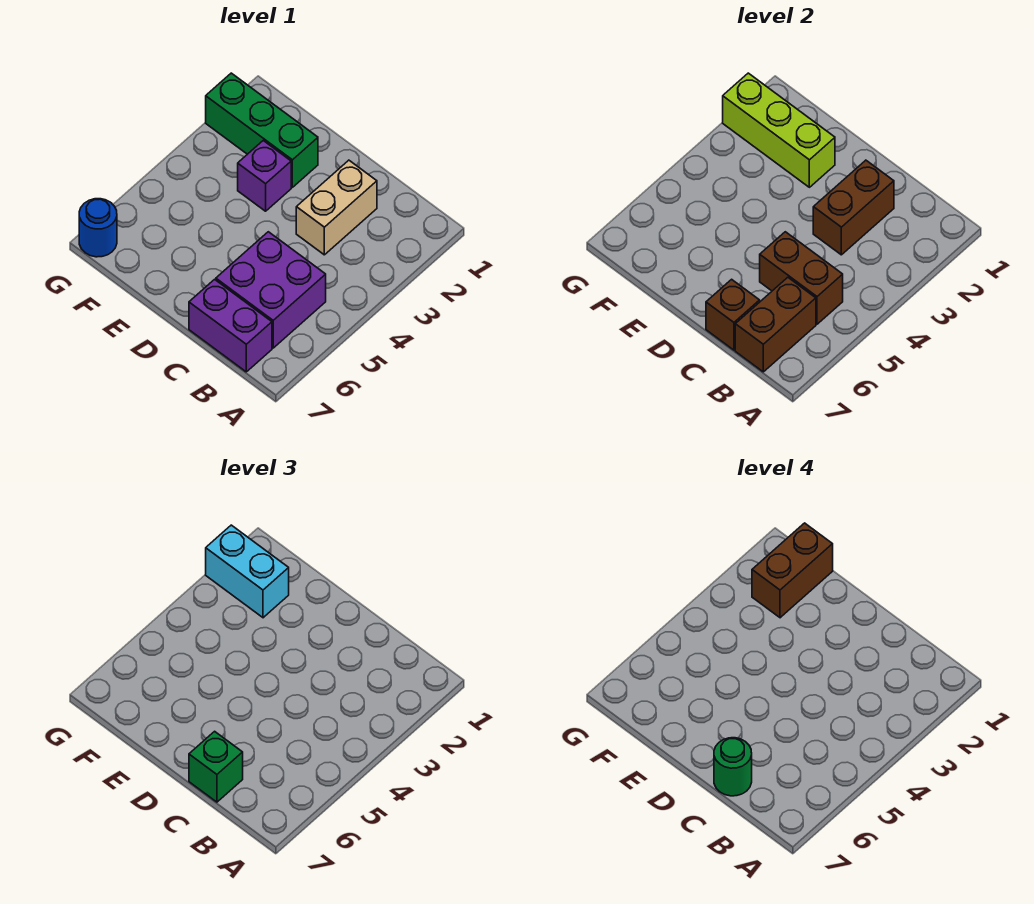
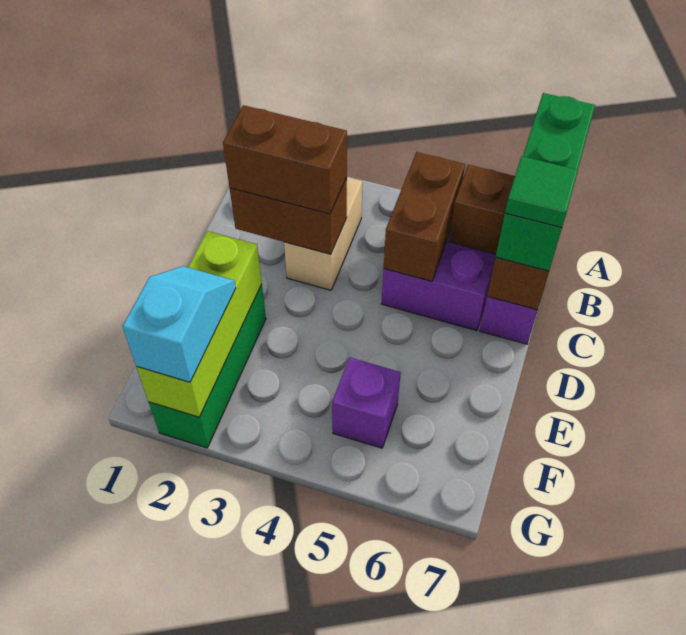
tan 1x2 brick [296,160,377,255] -> tan 1x2 brick turned to [284,177,362,290]
green 1x1 brick [189,731,243,802] -> green 1x3 brick [496,93,595,271]
green 1x1 round brick [714,738,752,796] -> green 1x1 tile [505,156,578,228]
purple 1x1 brick [238,141,291,211] -> purple 1x1 brick moved to [332,357,401,448]
brown 1x2 brick [752,523,833,618] -> brown 1x2 brick moved to [223,105,347,214]
cyan 1x2 brick [206,525,289,618] -> cyan 1x2 slope [122,266,236,382]
blue 1x1 round brick [79,199,117,257] -> none

